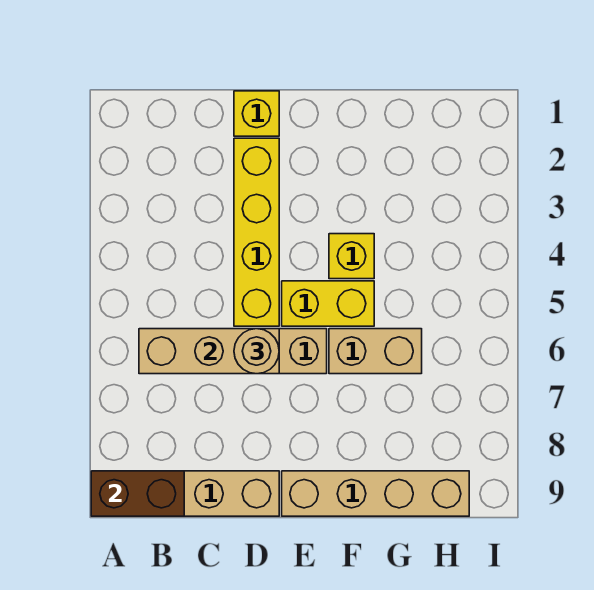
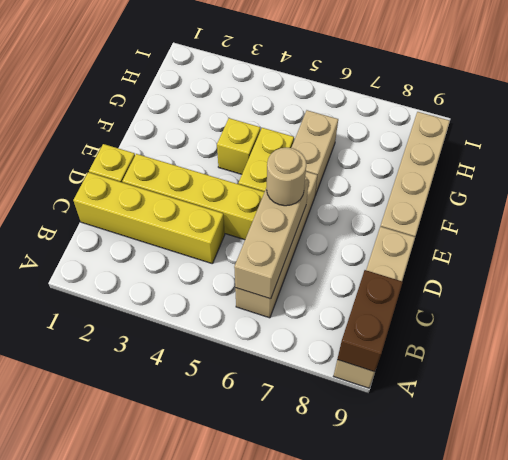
none -> yellow 1x4 brick [73,172,225,264]

